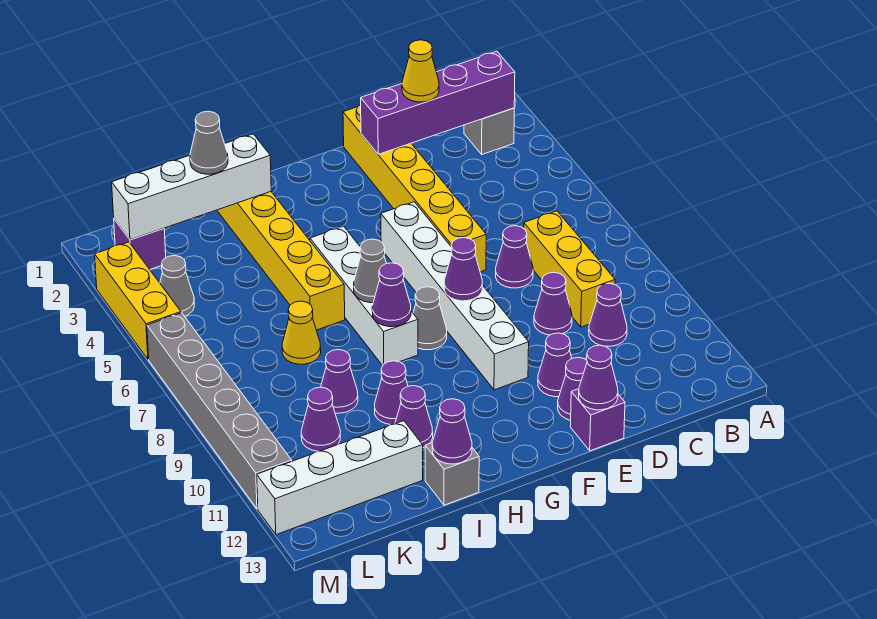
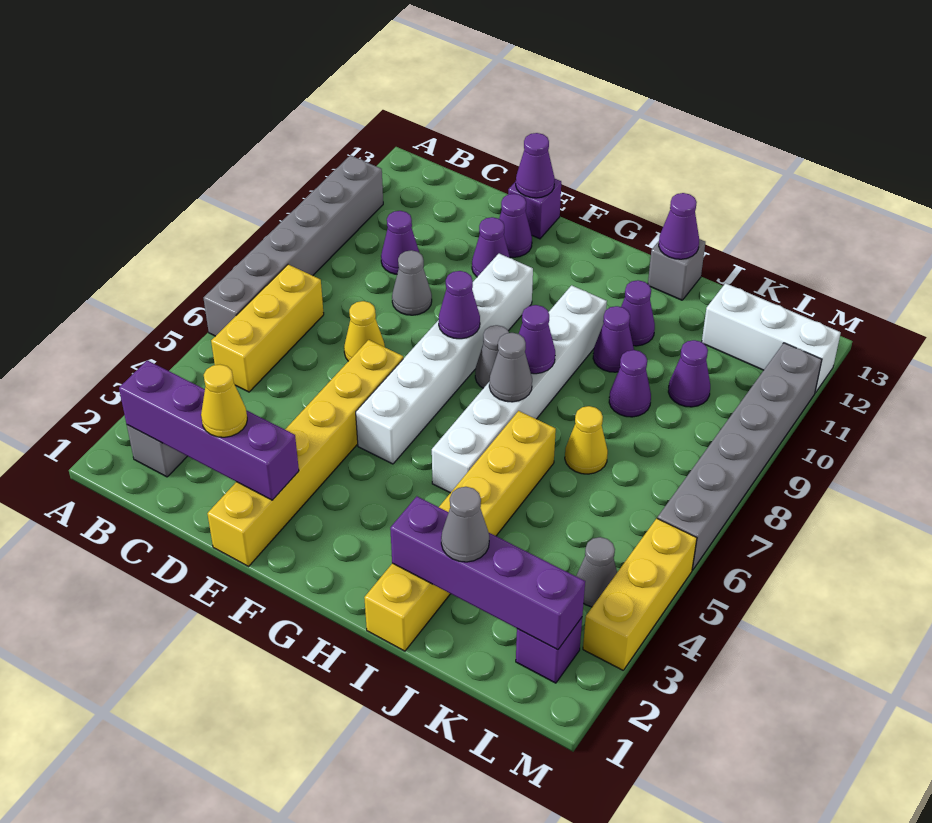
none -> grey 1x6 brick [204,155,383,336]
yellow 1x3 brick [524,211,615,327] -> yellow 1x3 brick moved to [211,264,324,392]
purple 1x1 cone [495,226,533,288] -> yellow 1x1 cone [344,301,385,361]
purple 1x1 cone [534,272,572,335] -> grey 1x1 cone [392,250,432,315]
white 1x4 brick [310,226,418,366] -> white 1x6 brick [432,285,607,493]
white 1x4 brick [112,134,271,240] -> purple 1x4 brick [390,496,585,650]
white 1x4 brick [257,421,423,535] -> white 1x3 brick [702,283,841,393]

